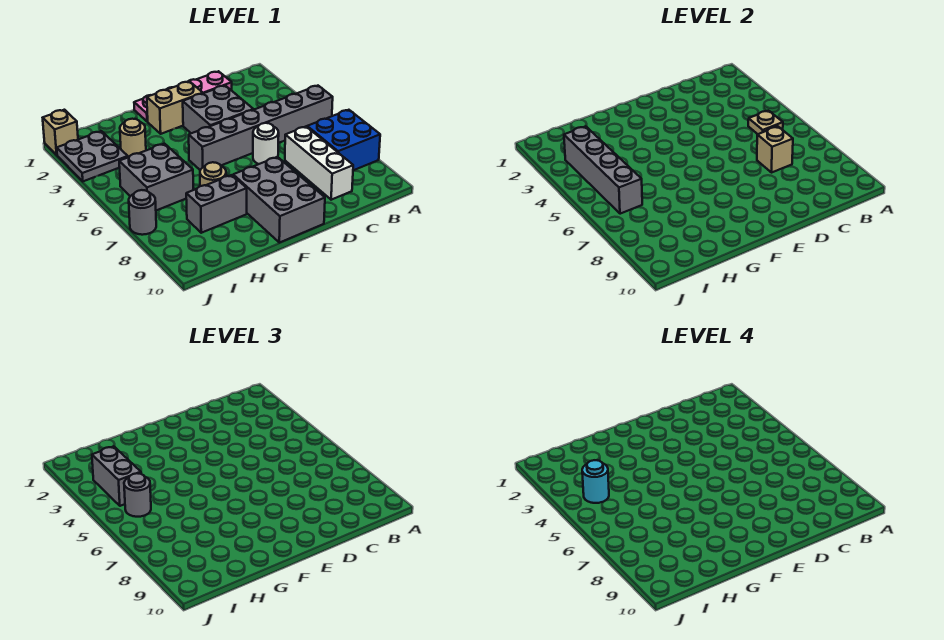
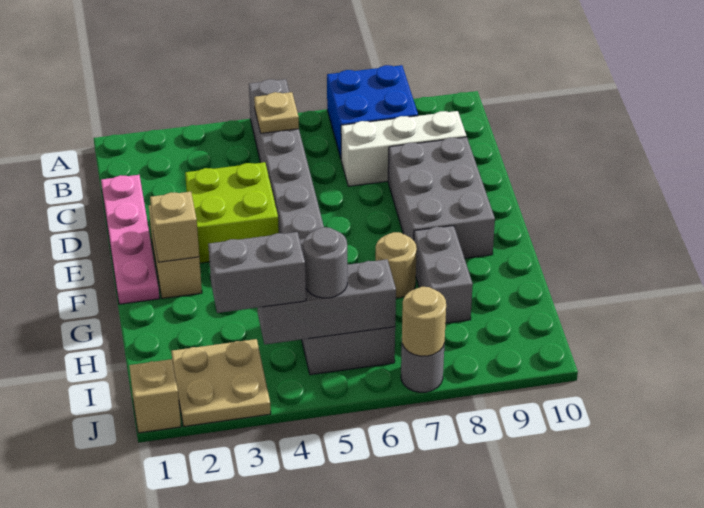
tan 1x1 brick [757,127,793,173] -> tan 1x1 brick moved to [150,192,199,262]
grey 2x2 brick [183,86,253,133] -> lime 2x2 brick [185,162,279,263]
white 1x1 round brick [253,123,279,164] -> none
grey 2x3 brick [233,157,325,243] -> grey 2x3 brick turned to [388,137,495,258]
tan 1x1 round brick [120,119,146,157] -> tan 1x1 round brick moved to [402,287,446,356]
grey 2x2 plate [57,131,128,181] -> tan 2x2 plate [171,339,271,426]
grey 1x4 brick [564,126,642,214] -> grey 1x3 brick [258,259,396,344]
cyan 1x1 round brick [582,460,609,503] -> none

